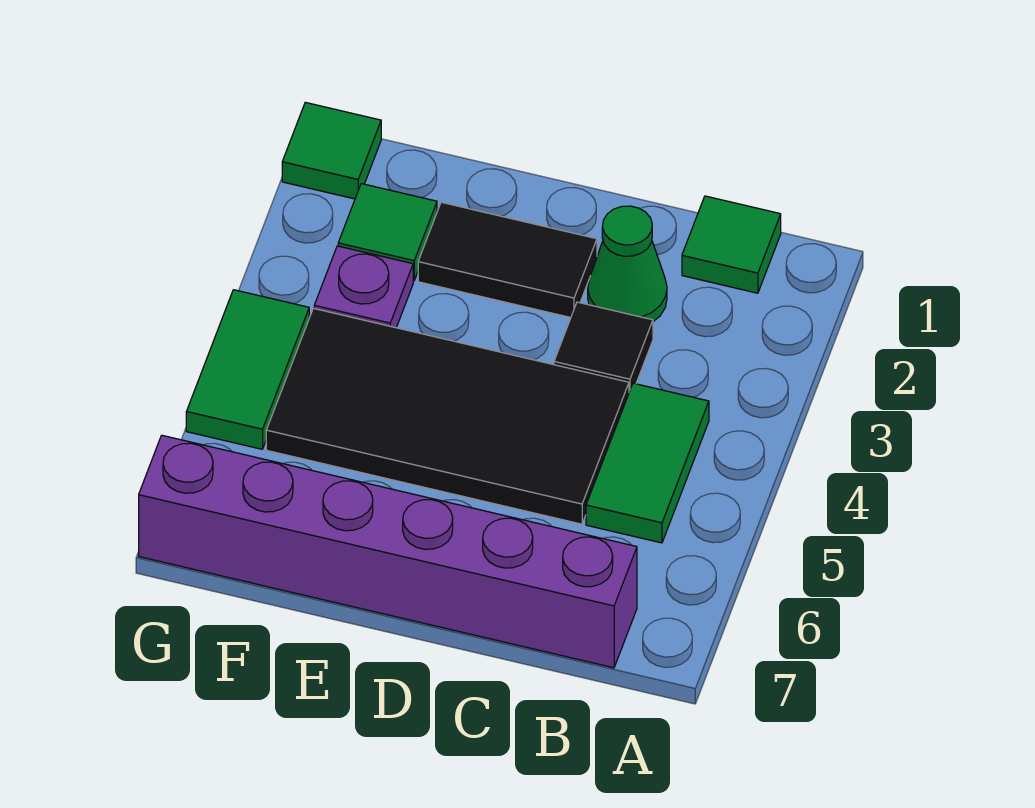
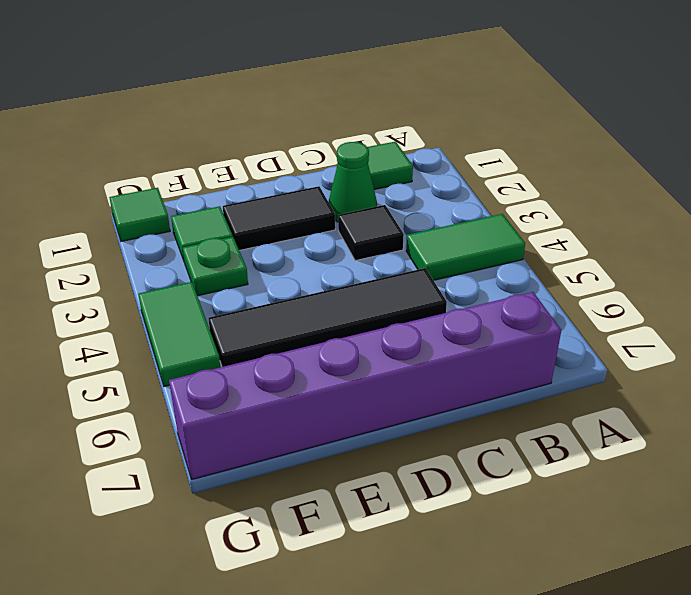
green 1x2 tile [586,383,709,543] -> green 1x2 tile turned to [406,214,525,280]
black 2x4 tile [266,308,629,524] -> black 1x4 tile [208,268,447,367]
purple 1x1 plate [314,246,413,328] -> green 1x1 plate [183,237,248,296]

